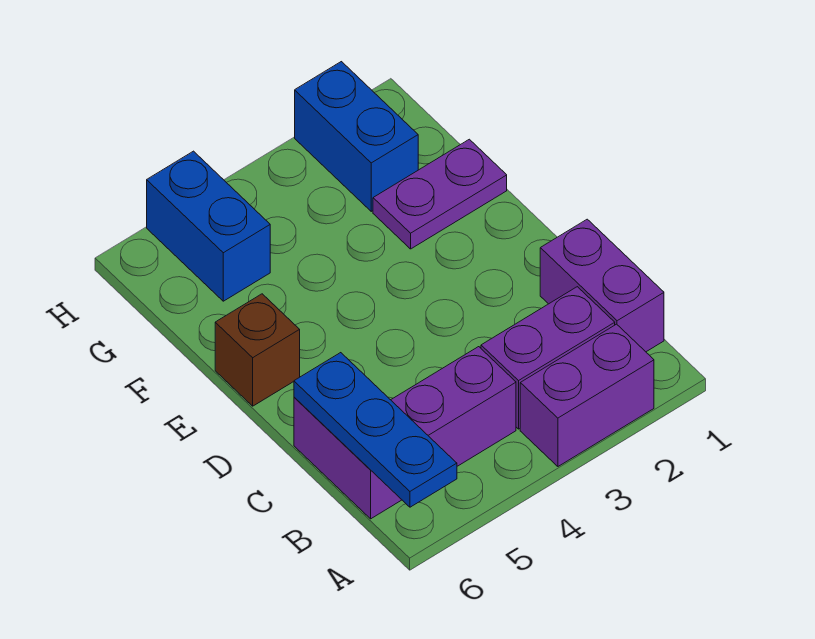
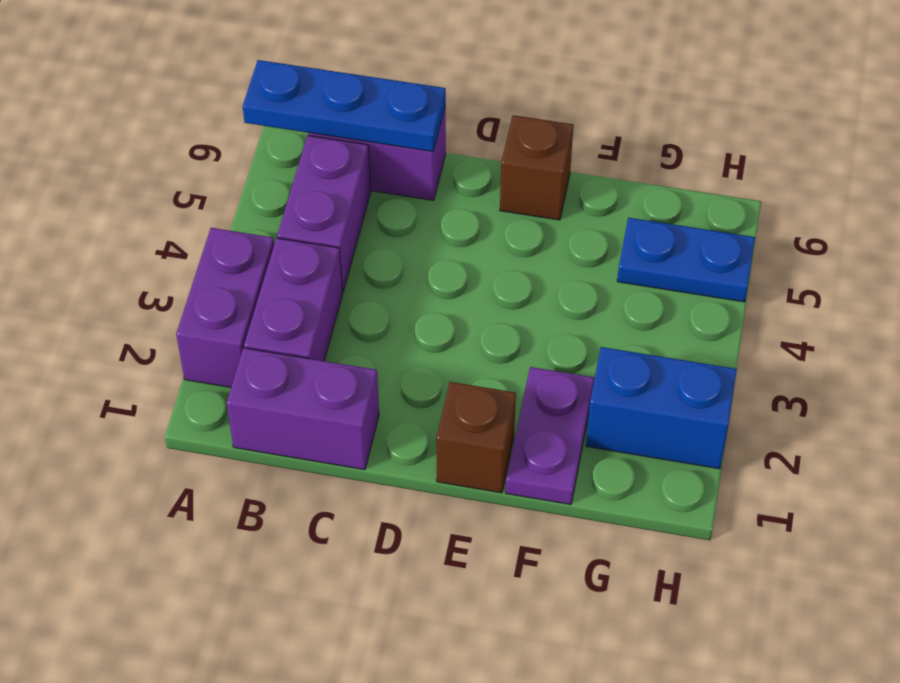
none -> brown 1x1 brick [436,382,516,493]
blue 1x2 brick [147,151,270,301] -> blue 1x2 plate [617,218,755,302]

